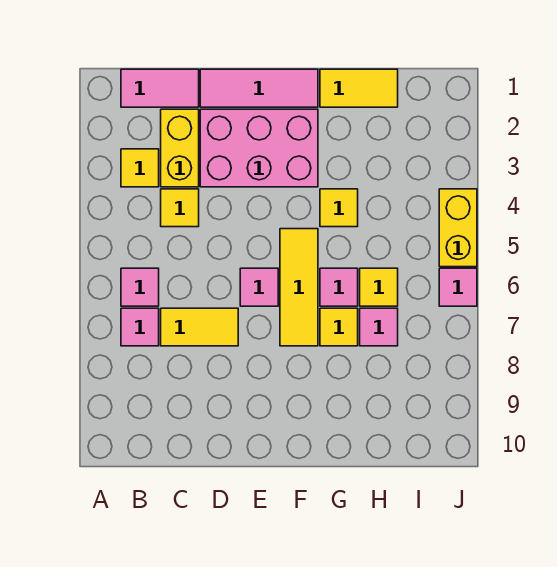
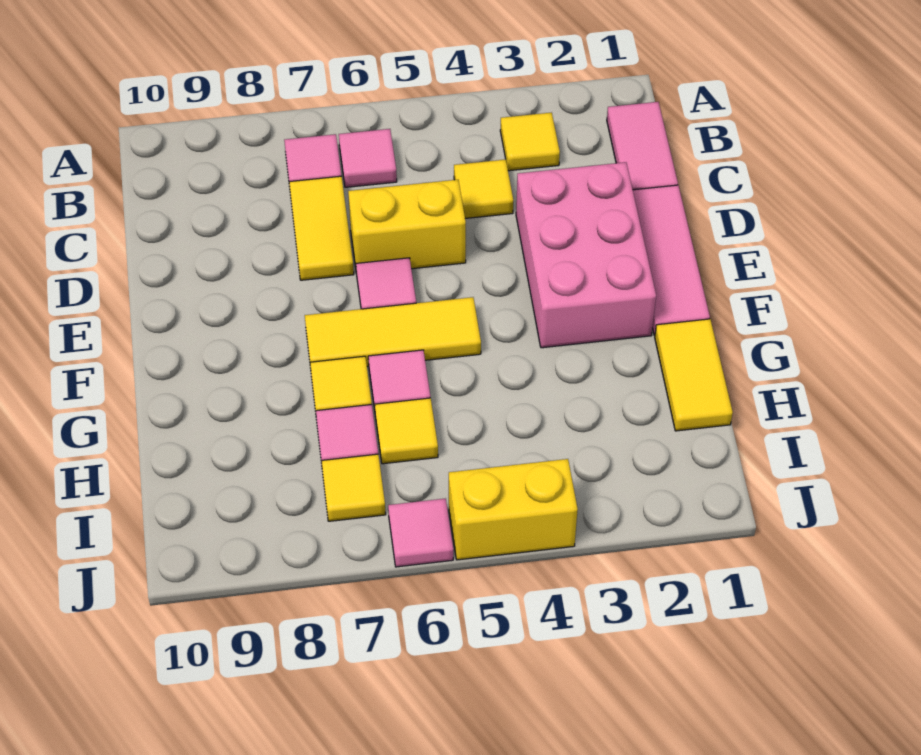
yellow 1x2 brick [161,109,199,187] -> yellow 1x2 brick moved to [348,180,466,274]
yellow 1x1 tile [320,189,358,227] -> yellow 1x1 tile moved to [321,454,386,521]

